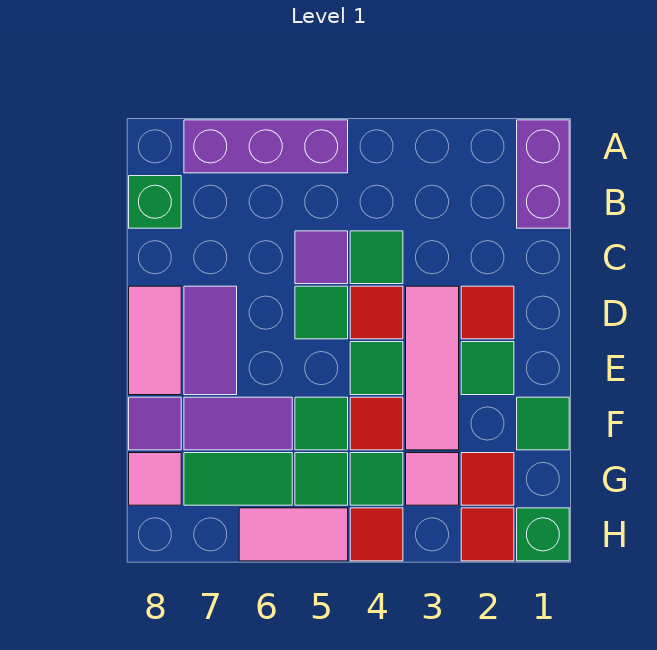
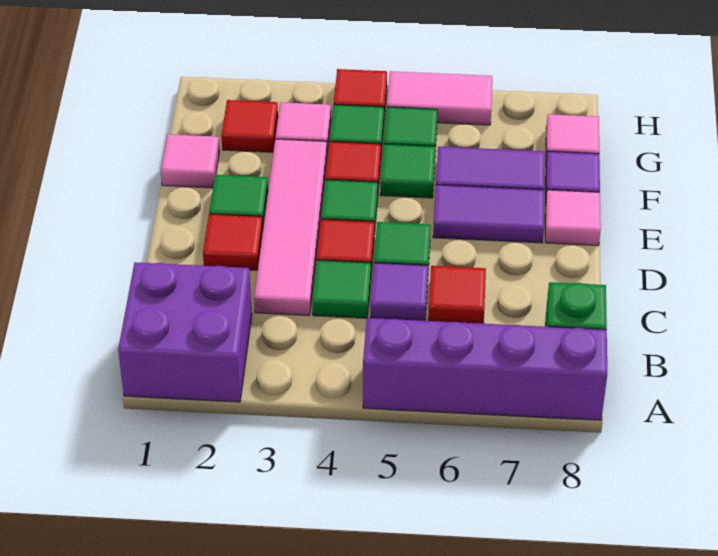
purple 1x2 brick [517,120,569,228] -> purple 2x2 brick [118,262,252,402]
purple 1x3 brick [184,120,348,173] -> purple 1x4 brick [363,318,607,420]
pink 1x3 tile [406,286,459,450] -> pink 1x4 tile [254,139,327,316]
purple 1x2 tile [184,286,237,395] -> purple 1x2 tile turned to [433,185,544,243]
pink 1x2 tile [129,286,181,395] -> pink 1x1 tile [545,190,601,246]
green 1x1 tile [517,397,569,450] -> pink 1x1 tile [161,134,220,188]
green 1x2 tile [184,453,292,505] -> none
green 1x1 brick [517,508,569,561] -> none
red 1x1 tile [461,508,514,561] -> red 1x1 tile moved to [428,266,486,324]

